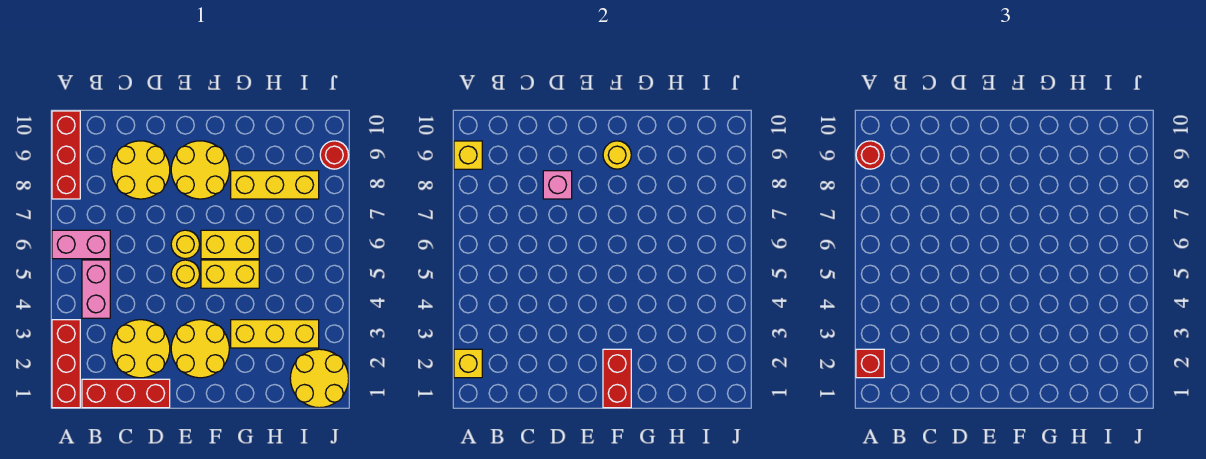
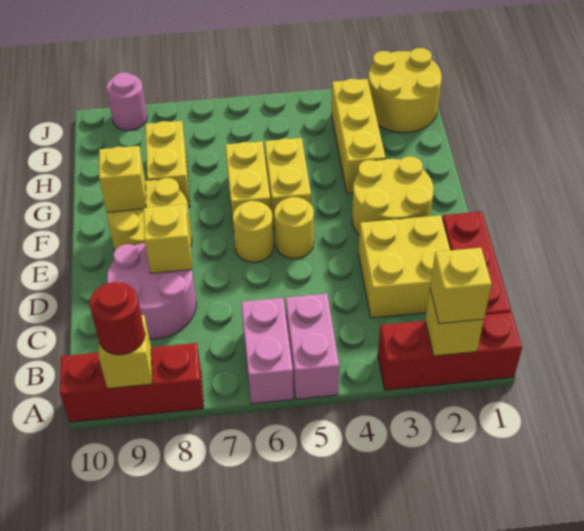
red 1x1 brick [856,349,884,378] -> yellow 1x1 brick [430,248,492,324]
pink 1x2 brick [82,260,110,318] -> pink 1x2 brick turned to [285,294,339,399]
yellow 2x2 round brick [112,320,170,378] -> yellow 2x2 brick [358,215,450,318]
yellow 2x2 round brick [112,141,170,199] -> pink 2x2 round brick [107,243,196,339]
pink 1x1 brick [543,171,572,199] -> yellow 1x1 brick [143,204,192,273]
red 1x2 brick [603,349,631,408] -> none
yellow 1x1 round brick [603,141,631,169] -> yellow 1x1 brick [99,146,146,212]
yellow 1x3 brick [231,171,319,199] -> yellow 1x2 brick [145,121,190,207]
red 1x1 round brick [320,141,348,169] -> pink 1x1 round brick [106,72,147,130]

